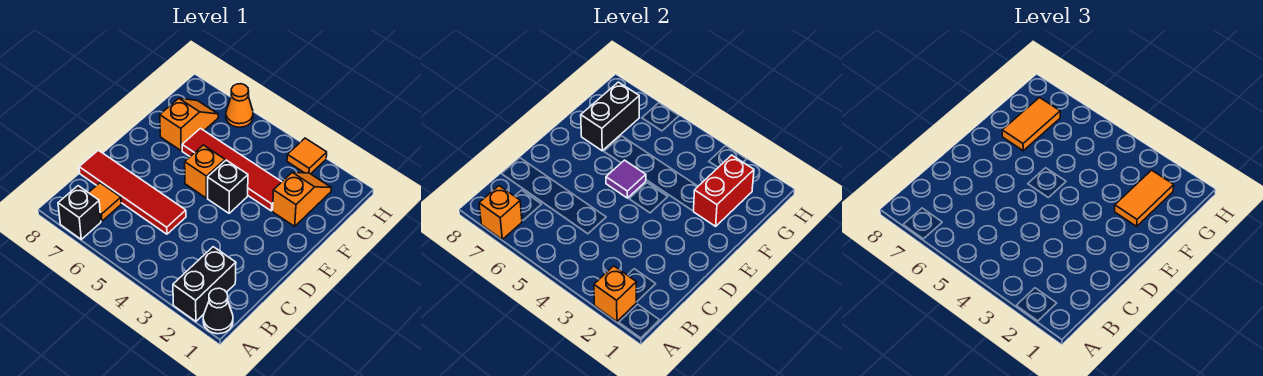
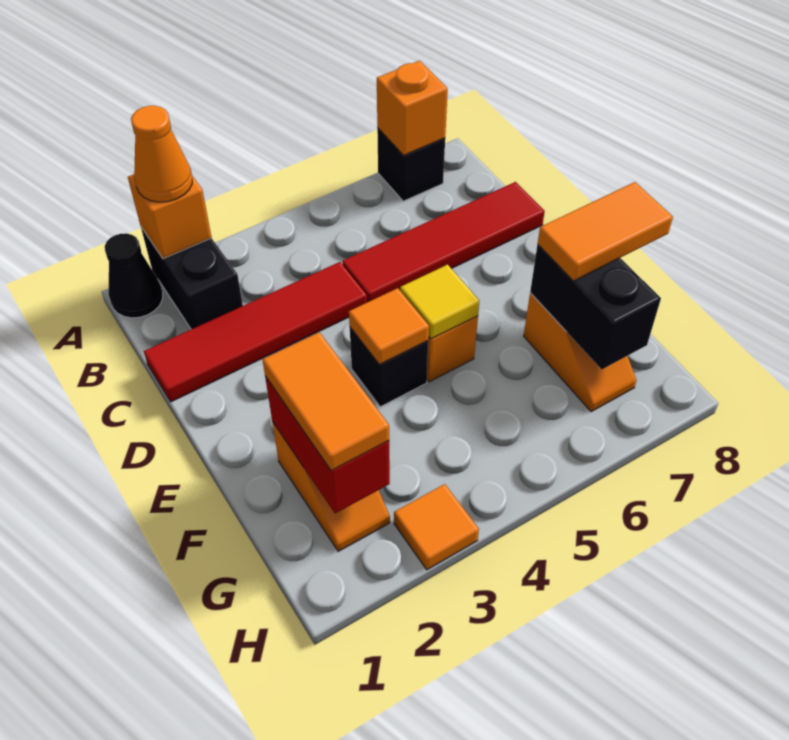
orange 1x1 tile [89,183,121,221] -> orange 1x1 tile moved to [349,288,429,364]
purple 1x1 tile [606,160,646,198] -> yellow 1x1 tile [400,265,479,339]
red 1x4 tile [182,129,281,211] -> red 1x4 tile moved to [144,262,367,402]
orange 1x2 tile [1002,98,1060,151] -> orange 1x2 tile turned to [538,182,673,281]
orange 1x1 cone [226,84,253,127] -> orange 1x1 cone moved to [131,106,192,202]

